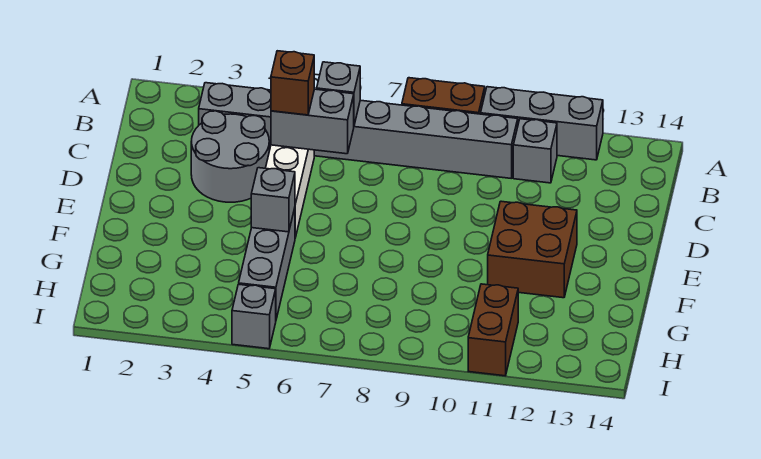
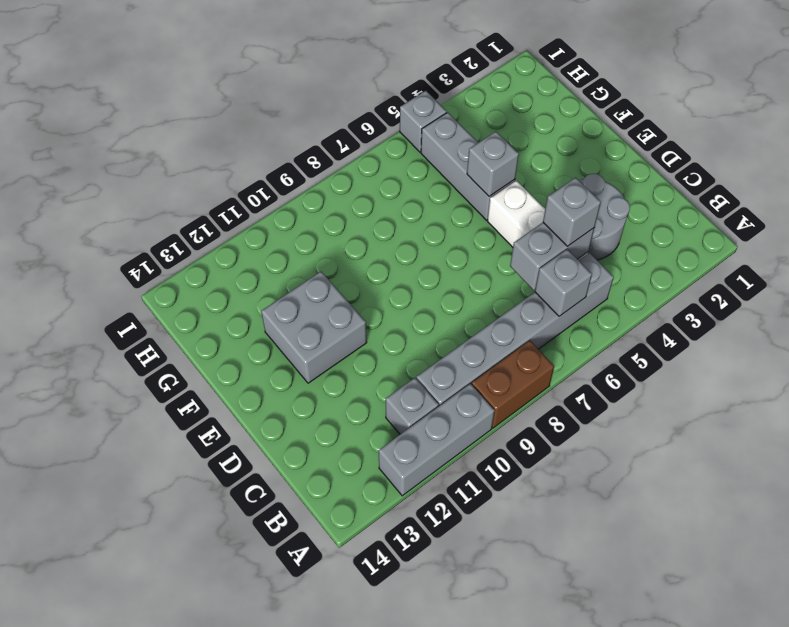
grey 1x8 brick [199,83,518,178] -> grey 1x6 brick [416,253,614,407]
brown 1x1 brick [271,51,314,115] -> grey 1x1 brick [543,177,601,246]
brown 2x2 brick [488,201,577,298] -> grey 2x2 brick [261,272,367,383]
brown 1x2 brick [468,284,518,376] -> none

